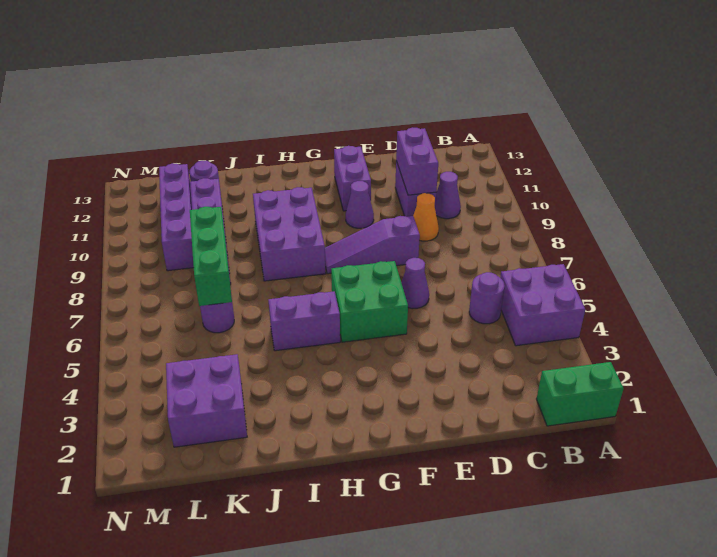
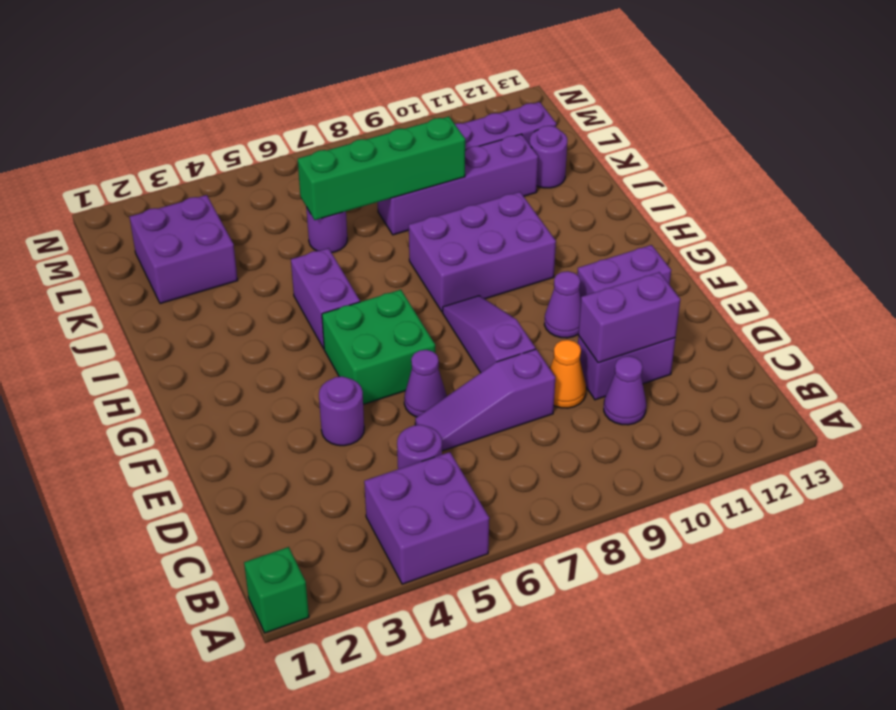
green 1x2 brick [537,362,624,426] -> green 1x1 brick [244,547,309,633]
none -> purple 1x3 slope [415,349,555,451]
none -> purple 1x1 round brick [319,376,364,446]
green 1x3 brick [190,207,232,306] -> green 1x4 brick [298,117,465,220]

